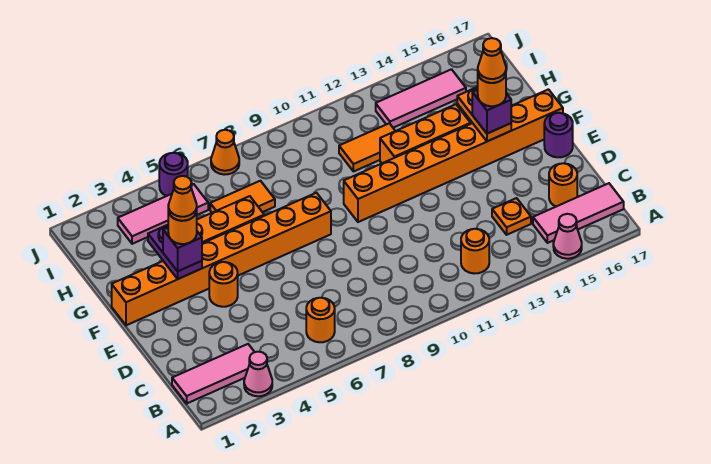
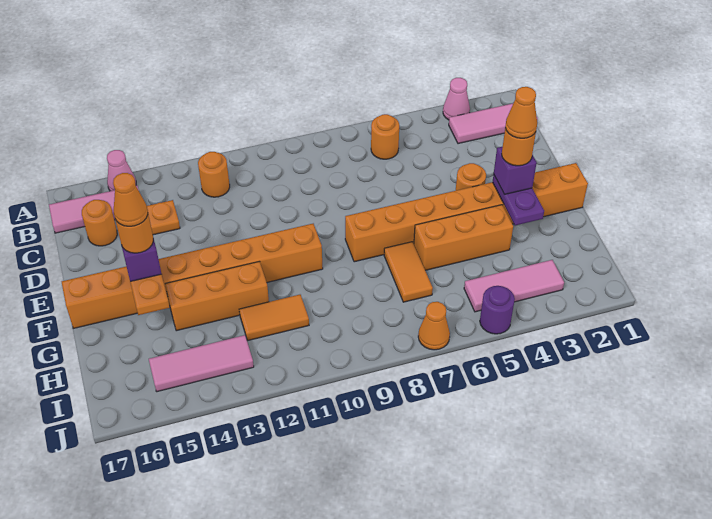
purple 1x1 round brick [544,113,573,157] -> none
orange 1x2 tile [210,181,275,213] -> orange 1x2 tile turned to [384,242,433,302]

